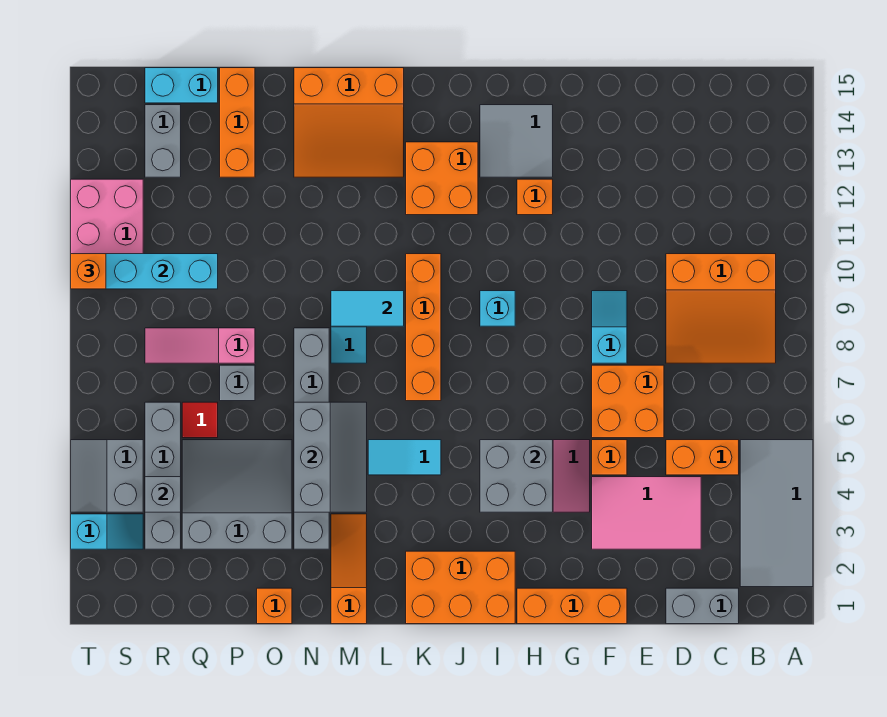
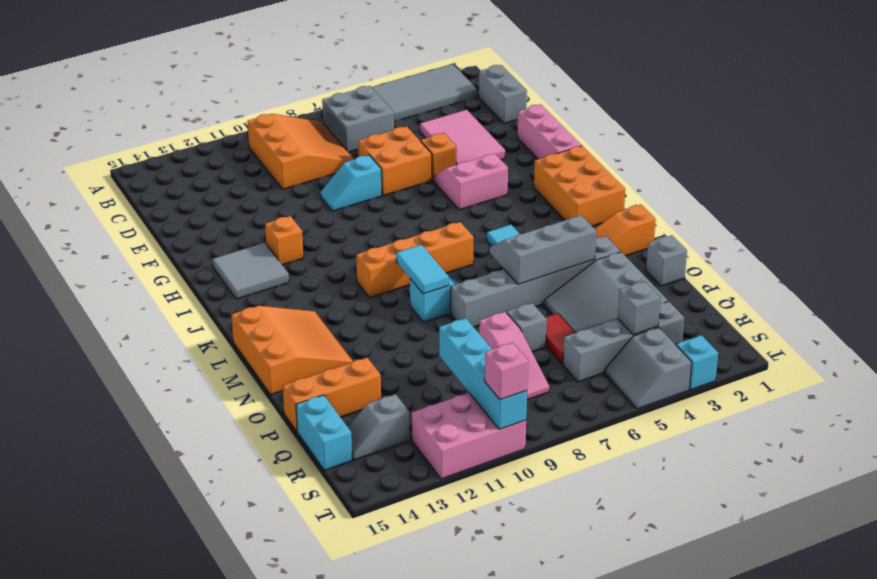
orange 1x2 brick [666,440,739,475] -> none
orange 1x3 brick [517,588,627,624] -> pink 1x3 brick [517,104,582,159]
grey 2x2 brick [480,440,553,512] -> grey 2x2 brick moved to [322,86,394,152]
cyan 1x1 brick [480,291,515,326] -> none
orange 2x2 brick [406,142,478,215] -> none
orange 1x1 brick [257,588,292,624] -> grey 1x1 brick [646,235,687,286]
red 1x1 tile [182,402,218,438] -> red 1x2 tile [545,313,576,364]
grey 1x2 brick [145,105,181,177] -> grey 1x2 slope [348,394,410,460]
grey 2x2 slope [71,440,143,512] -> grey 2x2 slope turned to [605,328,692,409]
orange 1x1 brick [71,254,106,289] -> pink 1x1 brick [485,343,528,400]

